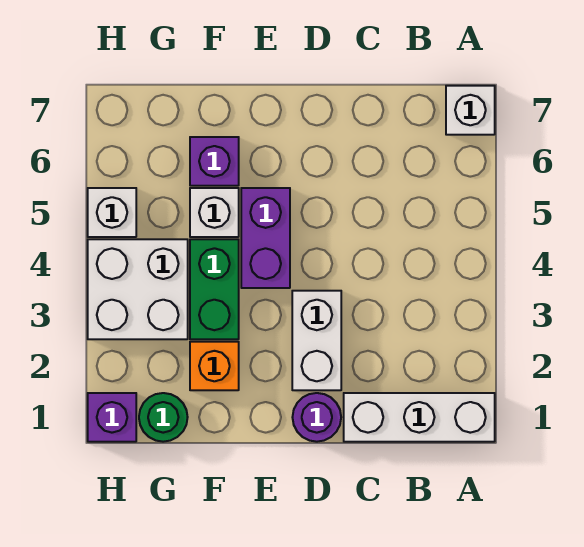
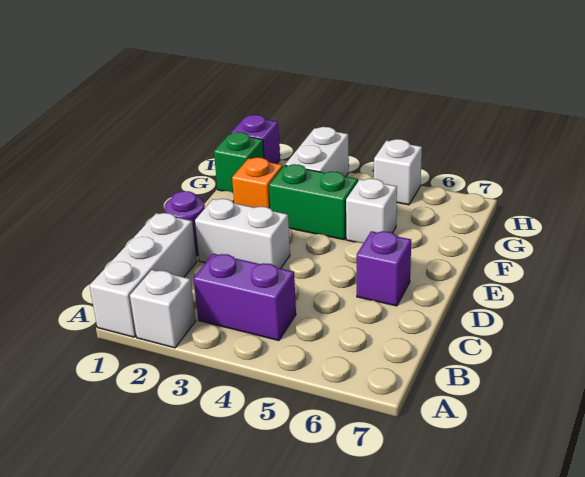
white 1x1 brick [446,86,495,135] -> white 1x1 brick moved to [130,270,195,348]
purple 1x2 brick [241,188,290,288] -> purple 1x2 brick moved to [194,254,296,341]
purple 1x1 brick [190,137,239,186] -> purple 1x1 brick moved to [357,231,411,306]
green 1x1 round brick [139,393,188,442] -> green 1x1 brick [214,132,264,192]
white 2x2 brick [88,239,188,339] -> white 1x2 brick [285,127,349,177]

